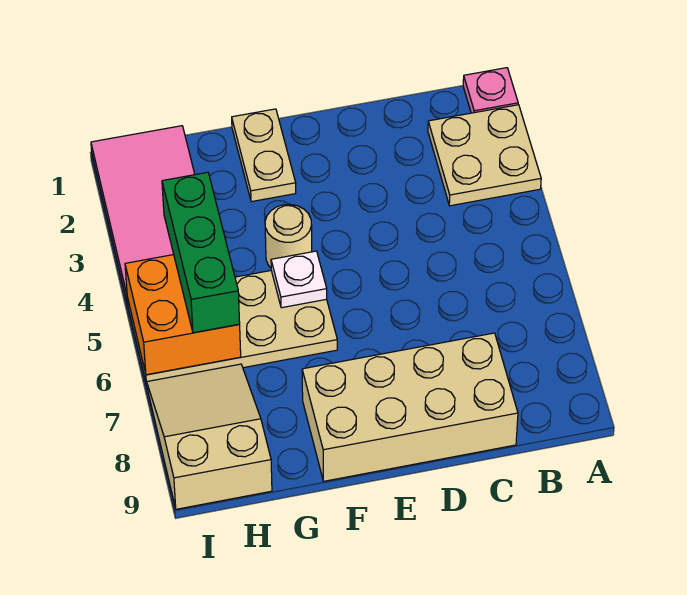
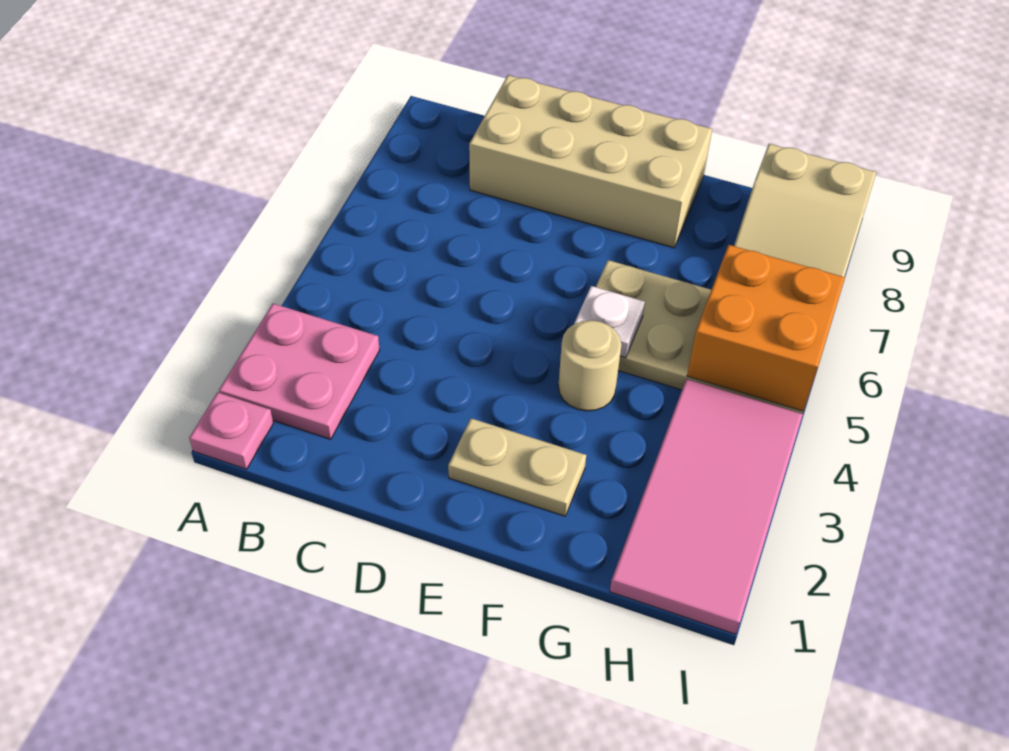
tan 2x2 plate [428,105,541,206] -> pink 2x2 plate [219,304,380,439]
tan 1x2 plate [232,109,296,202] -> tan 1x2 plate turned to [448,418,586,516]
green 1x3 brick [162,172,240,333] -> none

